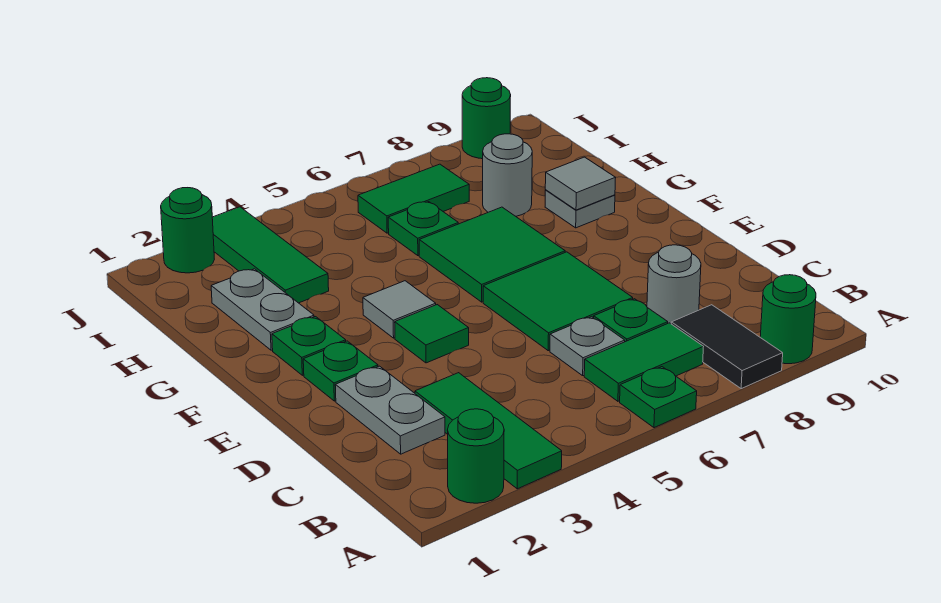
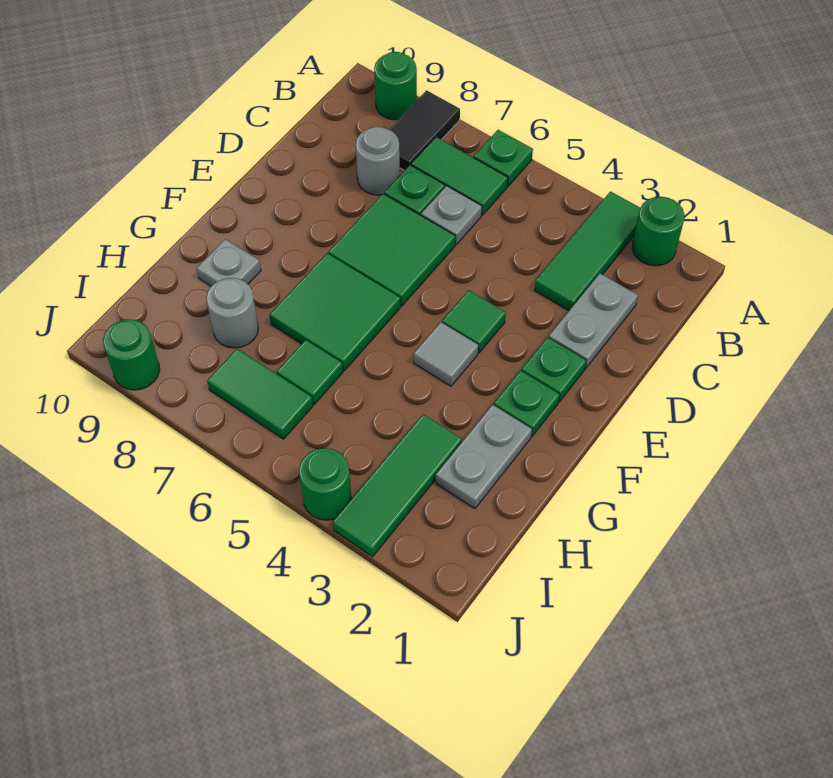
grey 1x1 tile [545,157,616,210] -> none
green 1x1 plate [388,202,458,256] -> green 1x1 tile [277,340,343,404]
green 1x1 round brick [161,188,214,273] -> green 1x1 round brick moved to [299,448,351,520]

